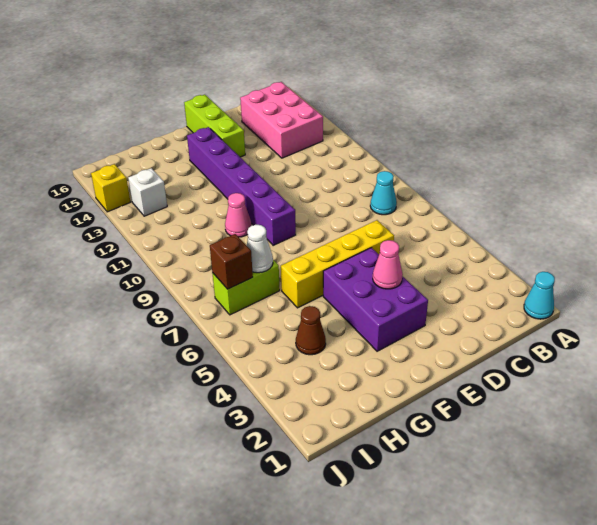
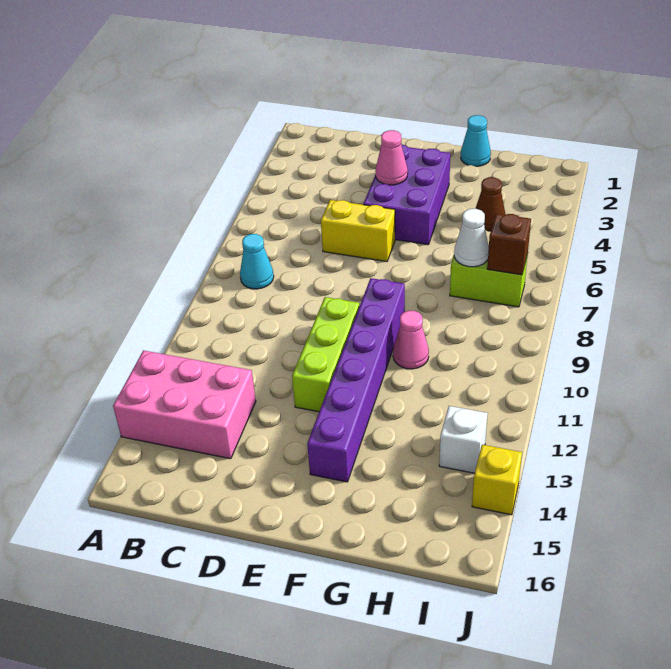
cyan 1x1 cone [524,272,555,319] -> cyan 1x1 cone moved to [461,115,491,166]
pink 2x3 brick [240,82,323,158] -> pink 2x3 brick turned to [113,350,256,459]
yellow 1x4 brick [281,220,394,308] -> yellow 1x2 brick [321,200,395,262]
lime 1x3 brick [184,95,245,157] -> lime 1x3 brick moved to [292,297,359,412]

